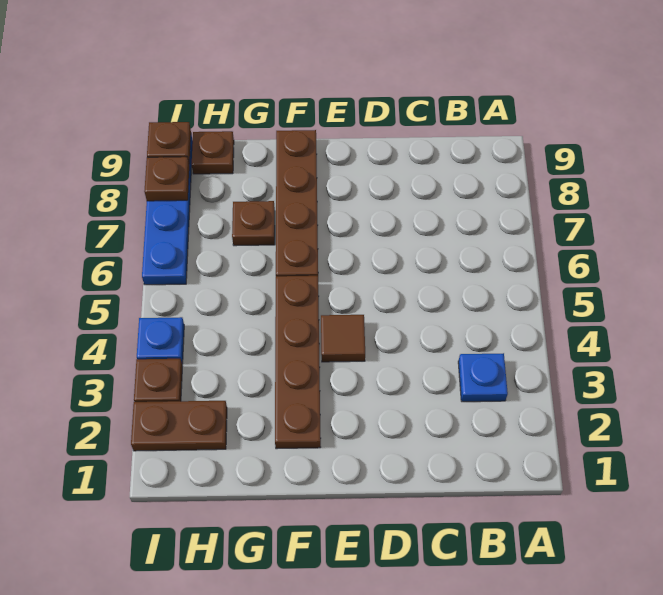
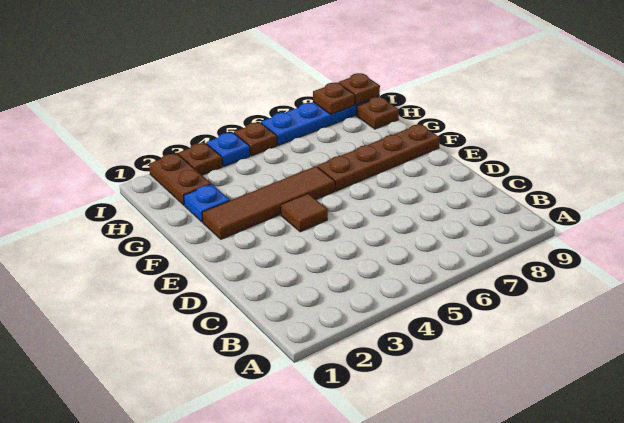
blue 1x1 plate [458,353,508,402] -> blue 1x1 plate moved to [184,184,230,222]
brown 1x4 plate [275,276,321,449] -> brown 1x4 tile [202,166,335,239]
brown 1x1 plate [232,201,275,246] -> brown 1x1 plate moved to [234,122,277,156]

